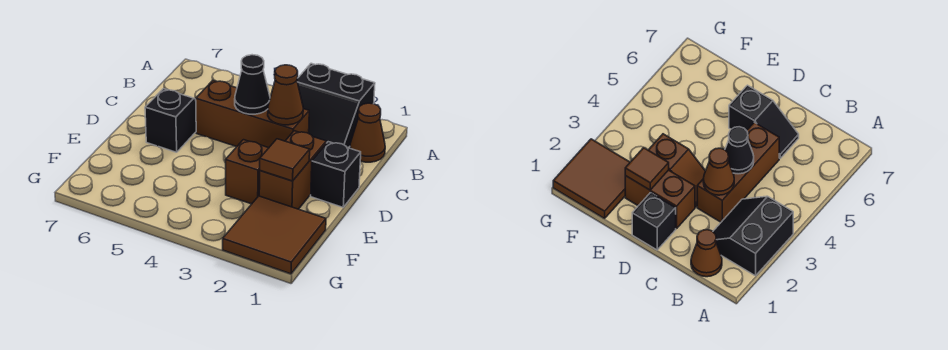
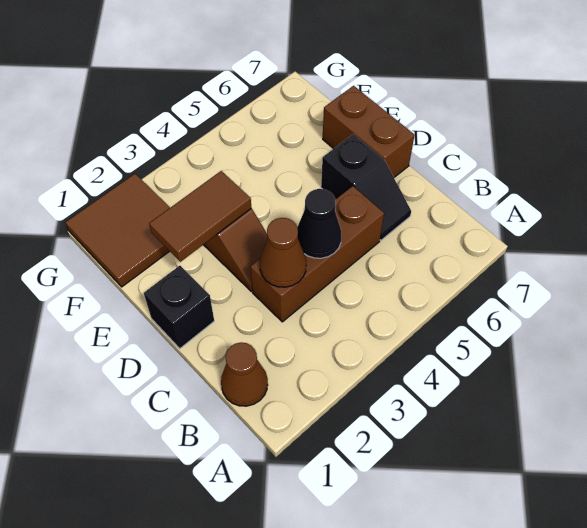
black 2x2 slope [297,63,375,148] -> none
brown 1x2 brick [259,131,326,209] -> brown 1x2 brick moved to [323,86,415,177]
brown 1x1 tile [260,139,310,181] -> brown 1x2 tile [149,171,251,262]

